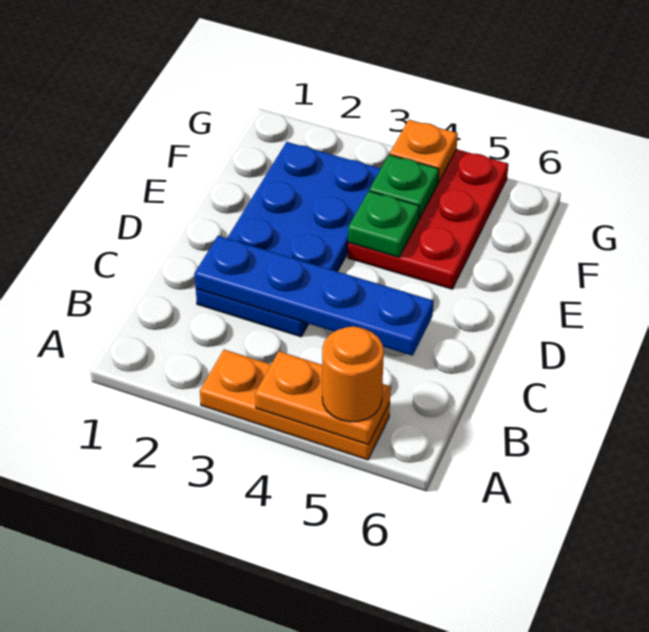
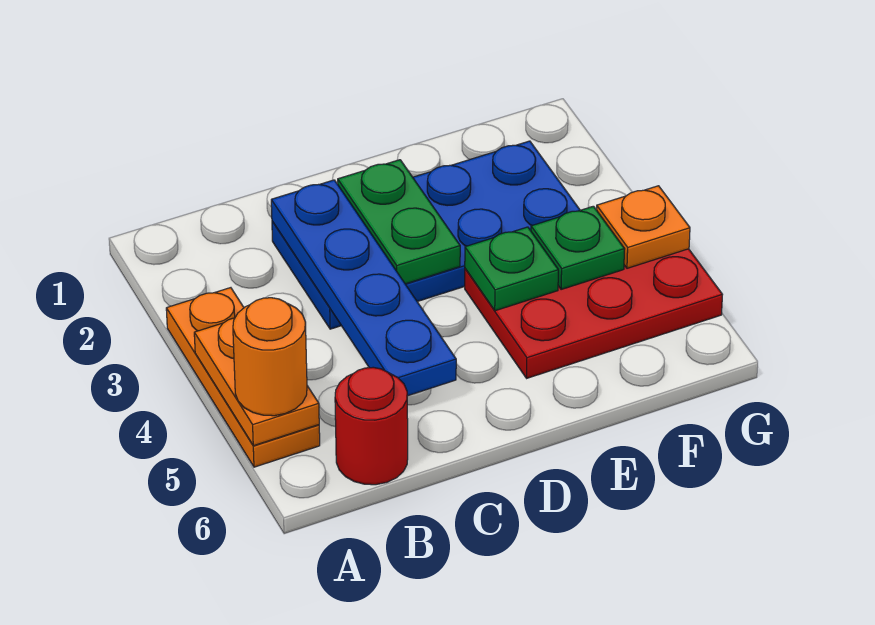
none -> red 1x1 round brick [335,367,408,485]
none -> green 1x2 plate [338,160,460,284]

